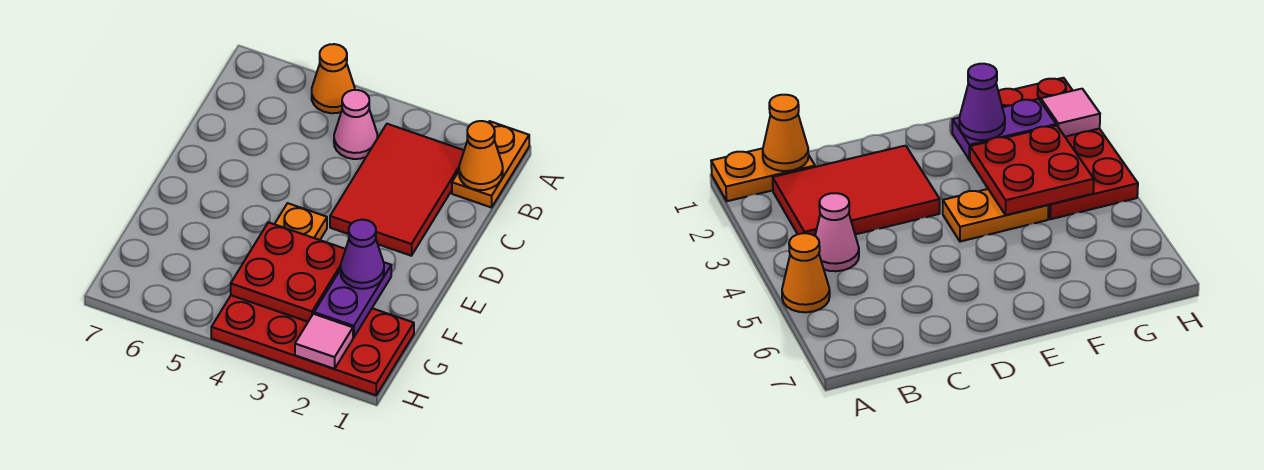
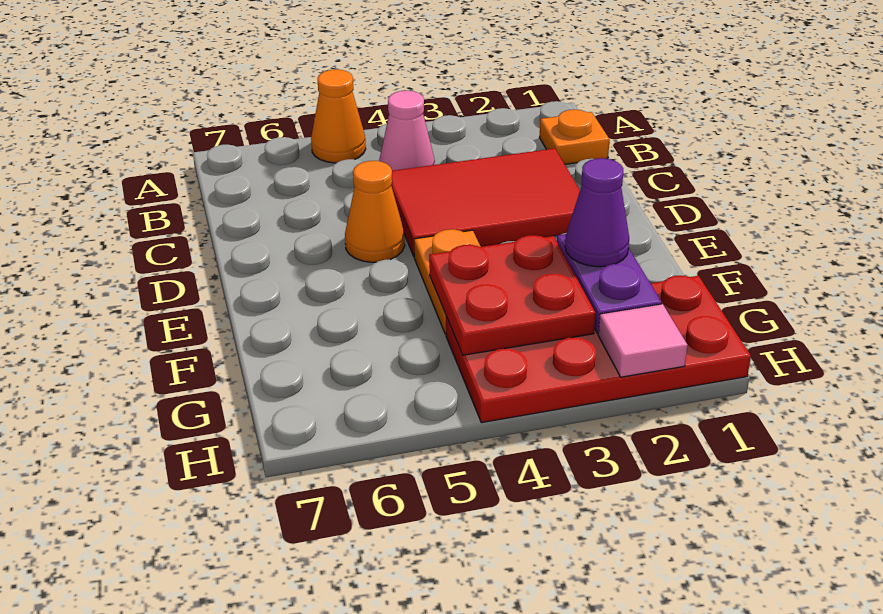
orange 1x2 plate [452,121,529,208] -> orange 1x1 plate [539,110,610,164]
orange 1x1 cone [459,121,503,190] -> orange 1x1 cone moved to [345,161,405,262]
red 2x3 tile [330,124,464,256] -> red 2x3 tile turned to [391,148,580,256]

